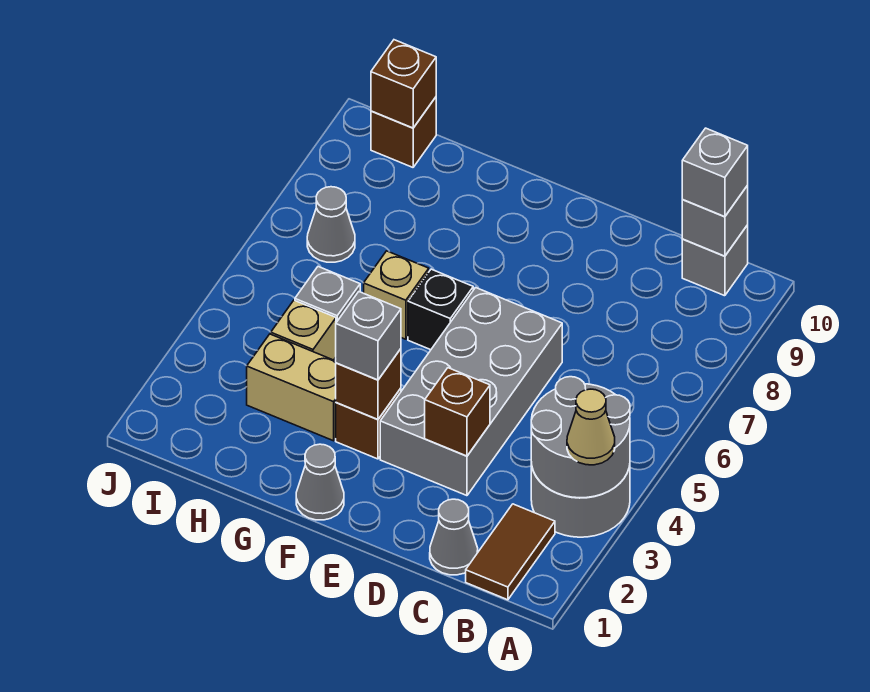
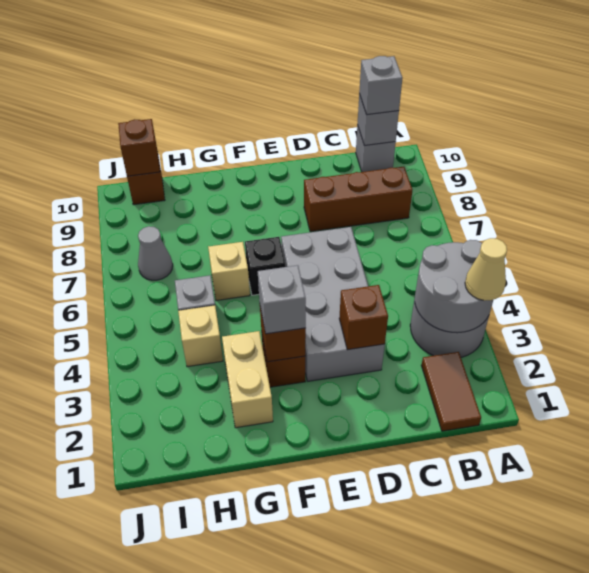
none -> brown 1x3 brick [304,167,412,232]
grey 1x1 cone [430,499,478,575] -> none
grey 1x1 cone [296,444,344,520] -> none
tan 1x2 brick [247,334,336,441] -> tan 1x2 brick turned to [222,331,273,428]

